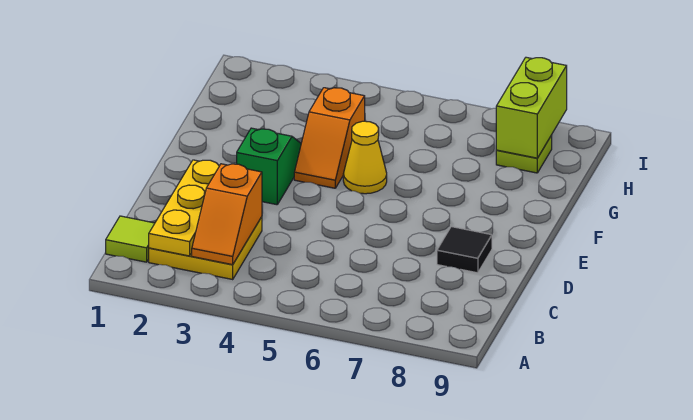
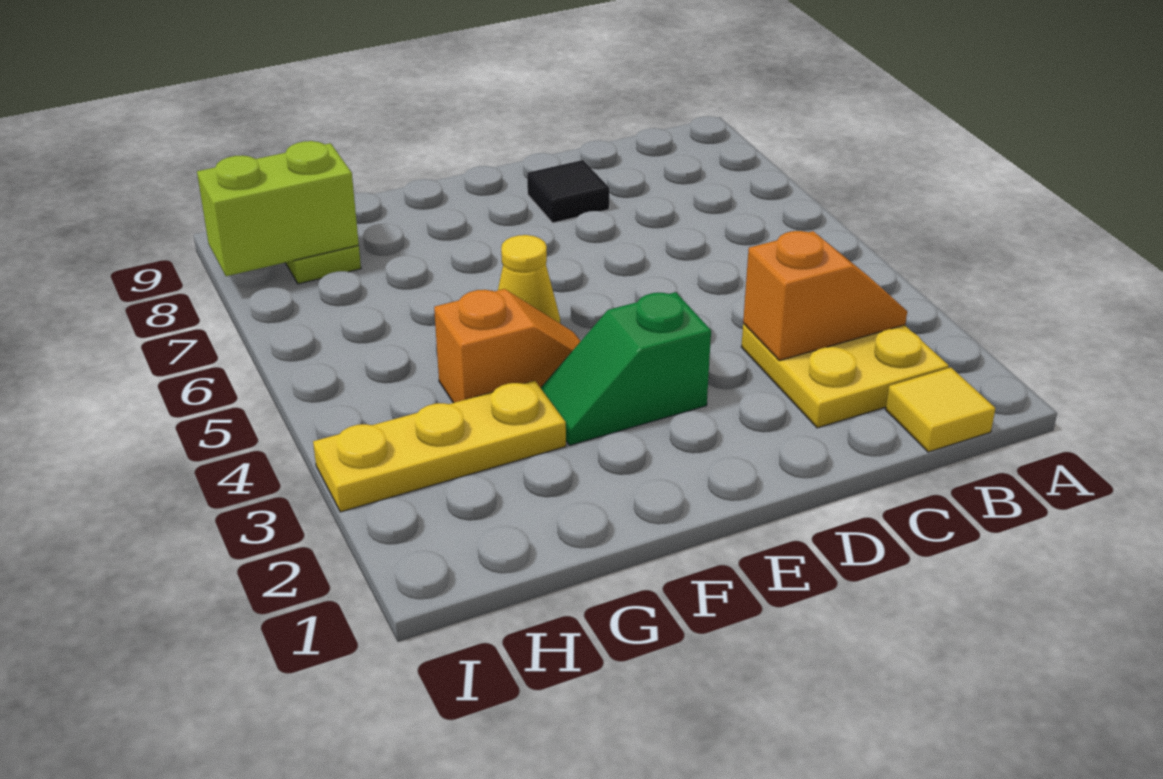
lime 1x1 tile [106,216,155,262] -> yellow 1x1 tile [886,367,995,452]
yellow 1x3 plate [149,160,220,256] -> yellow 1x3 plate moved to [313,381,566,512]

